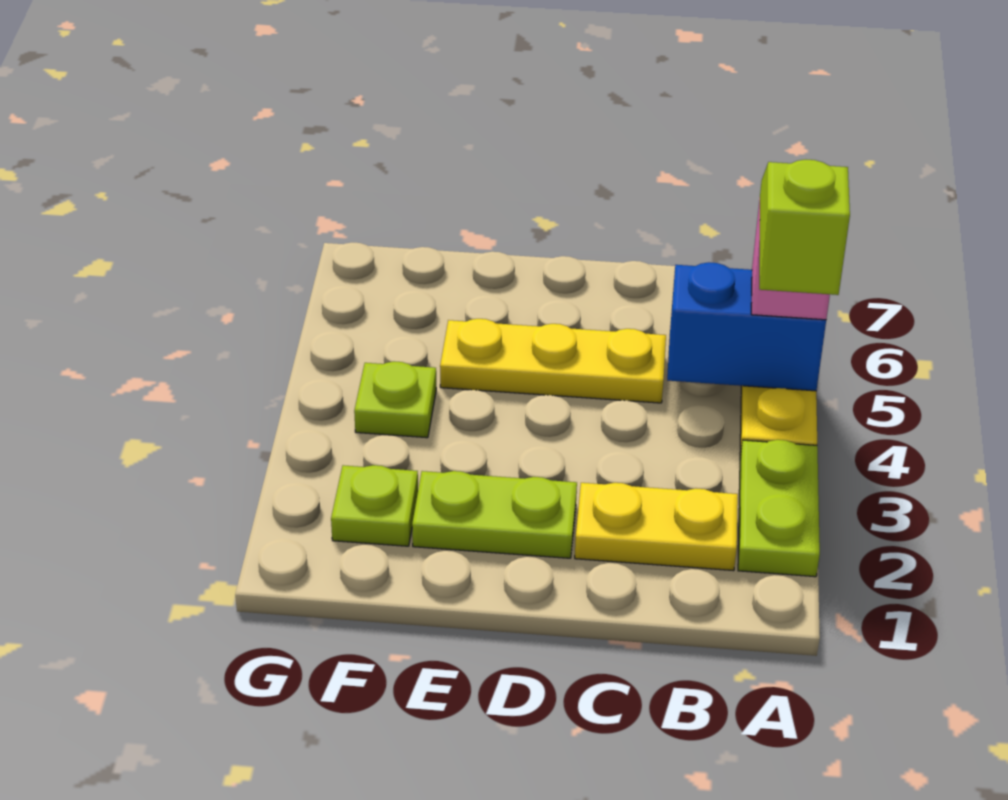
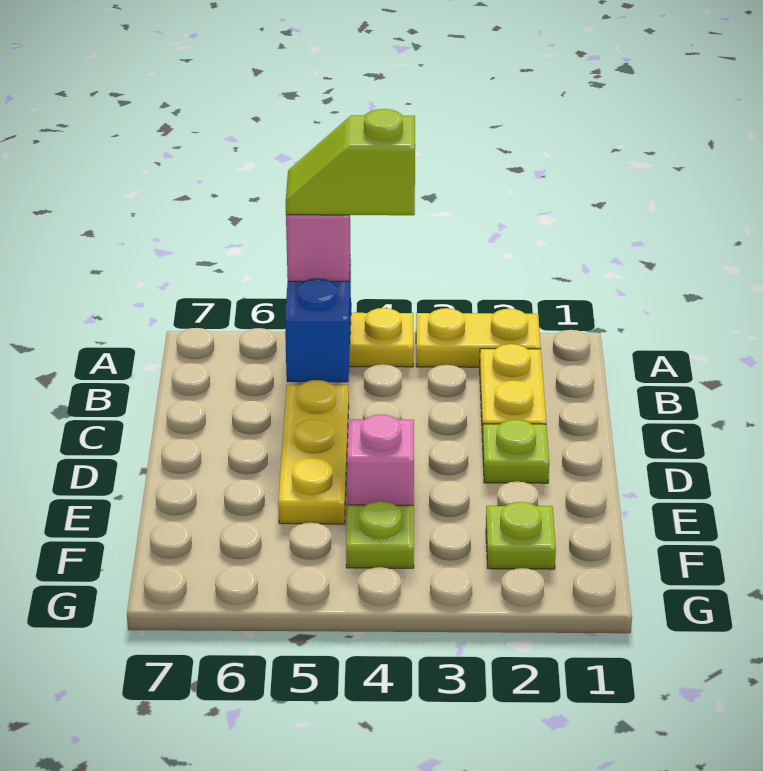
lime 1x2 plate [738,440,820,577] -> yellow 1x2 plate [416,308,541,367]
lime 1x2 plate [412,471,577,558] -> lime 1x1 plate [483,420,549,483]
none -> pink 1x1 brick [347,415,414,505]

